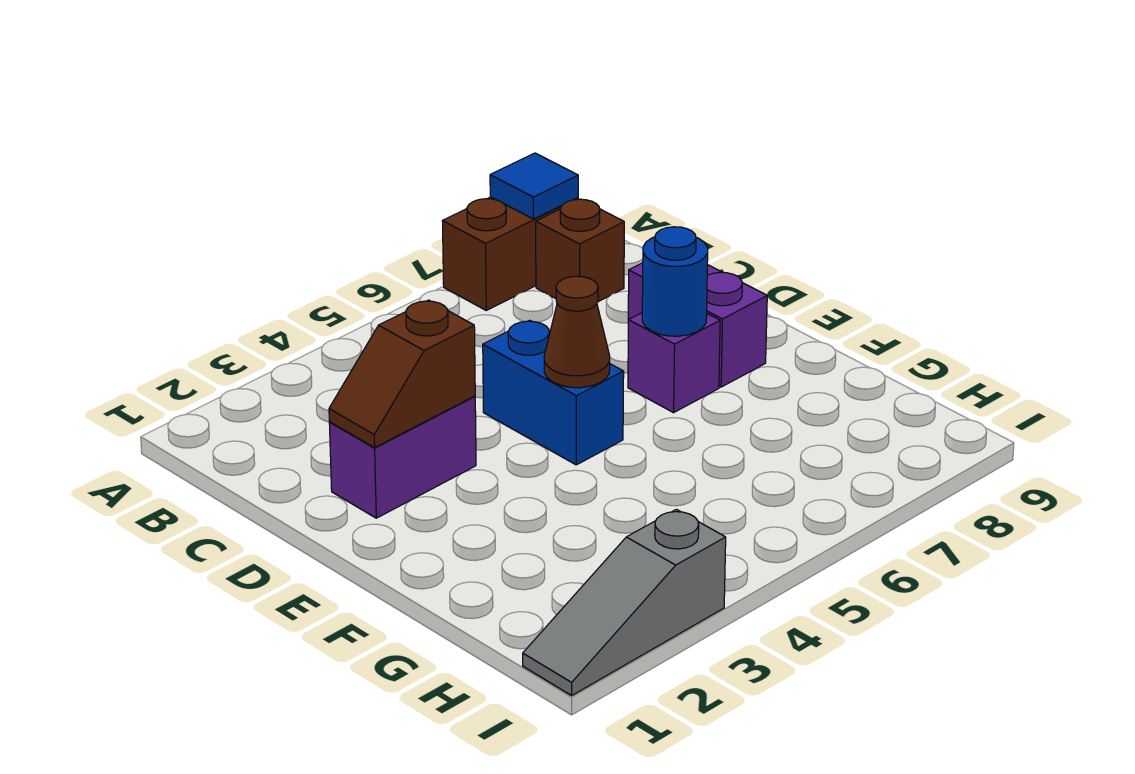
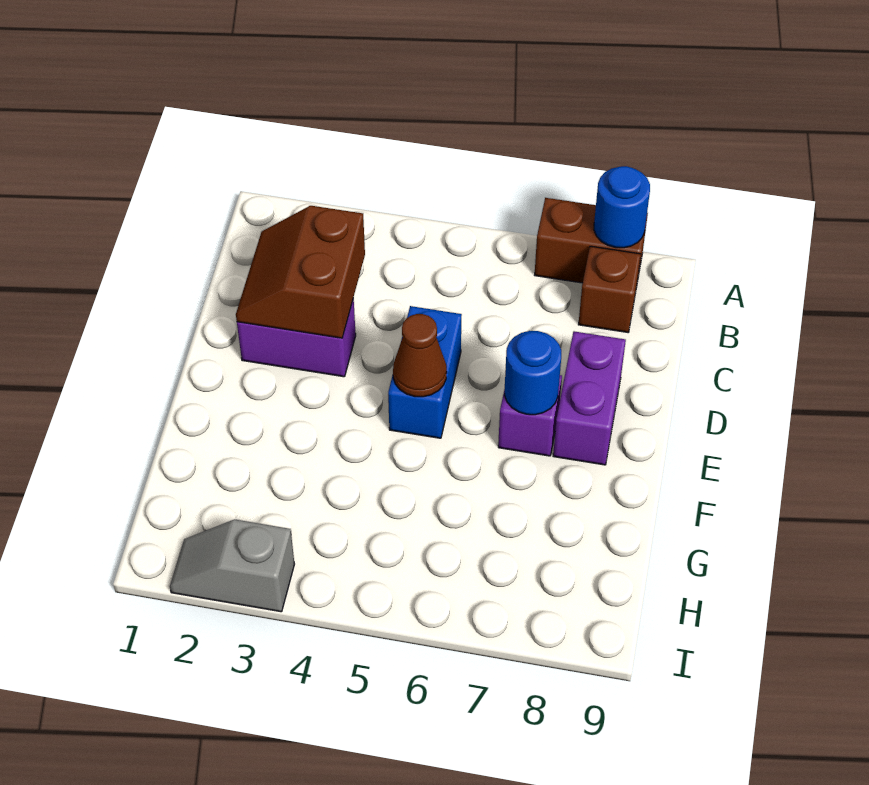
blue 1x1 tile [490,153,578,219] -> blue 1x1 round brick [594,166,650,248]
brown 1x2 slope [329,300,475,448] -> brown 2x2 slope [236,206,365,338]
grey 1x3 slope [523,509,726,695] -> grey 1x2 slope [170,519,294,612]

